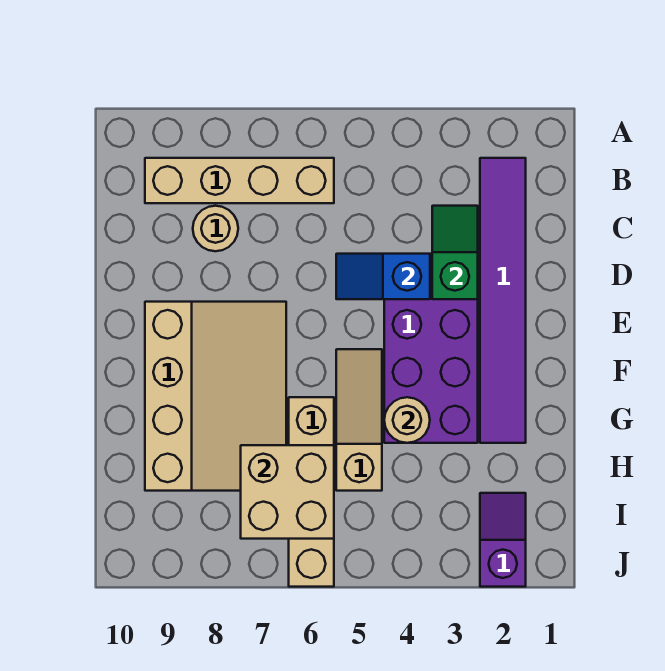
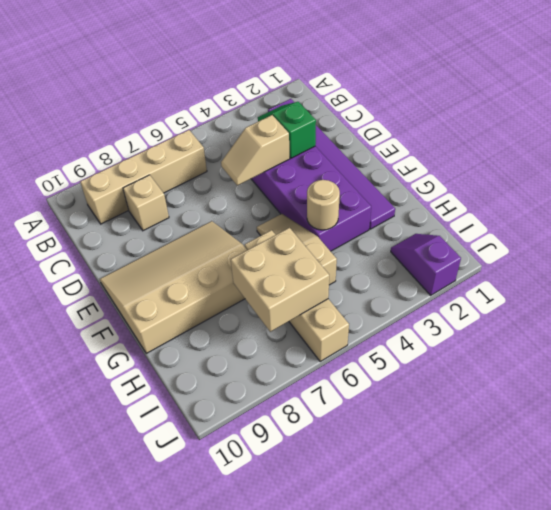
tan 1x1 round brick [193,206,238,251] -> tan 1x1 brick [123,175,169,231]
blue 1x2 slope [336,254,430,299] -> tan 1x2 slope [221,115,290,186]
tan 3x4 slope [145,302,286,491] -> tan 3x4 slope turned to [100,221,247,353]

